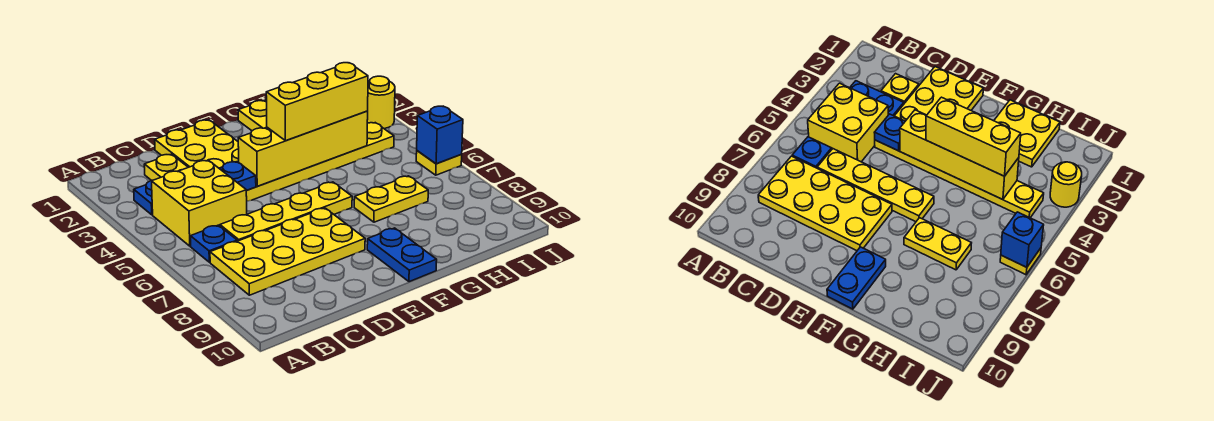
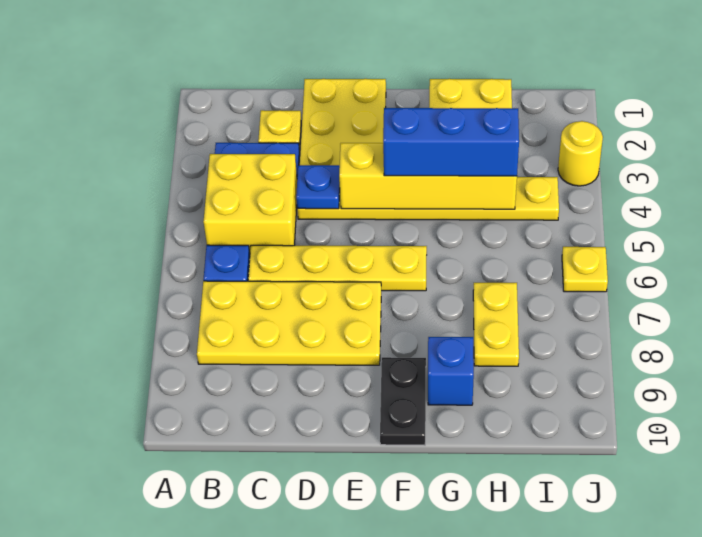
yellow 1x3 brick [266,63,368,141] -> blue 1x3 brick [383,108,519,176]
blue 1x2 plate [367,228,437,282] -> black 1x2 plate [380,357,426,445]
yellow 1x2 plate [354,176,428,222] -> yellow 1x2 plate turned to [473,283,519,366]
blue 1x1 brick [417,106,463,164] -> blue 1x1 brick moved to [428,337,474,405]

